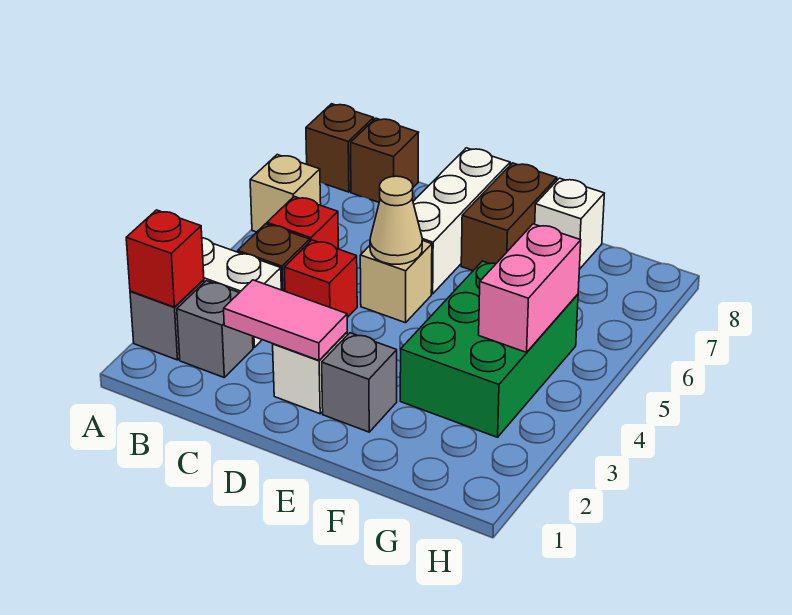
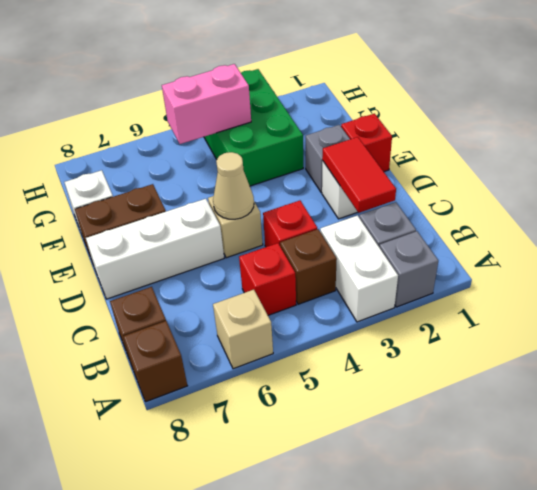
red 1x1 brick [126,210,204,307] -> red 1x1 brick moved to [341,114,392,172]
pink 1x2 tile [224,280,347,360] -> red 1x2 tile [322,137,396,213]
green 2x3 brick [400,261,578,437] -> green 2x3 brick turned to [204,69,303,186]

